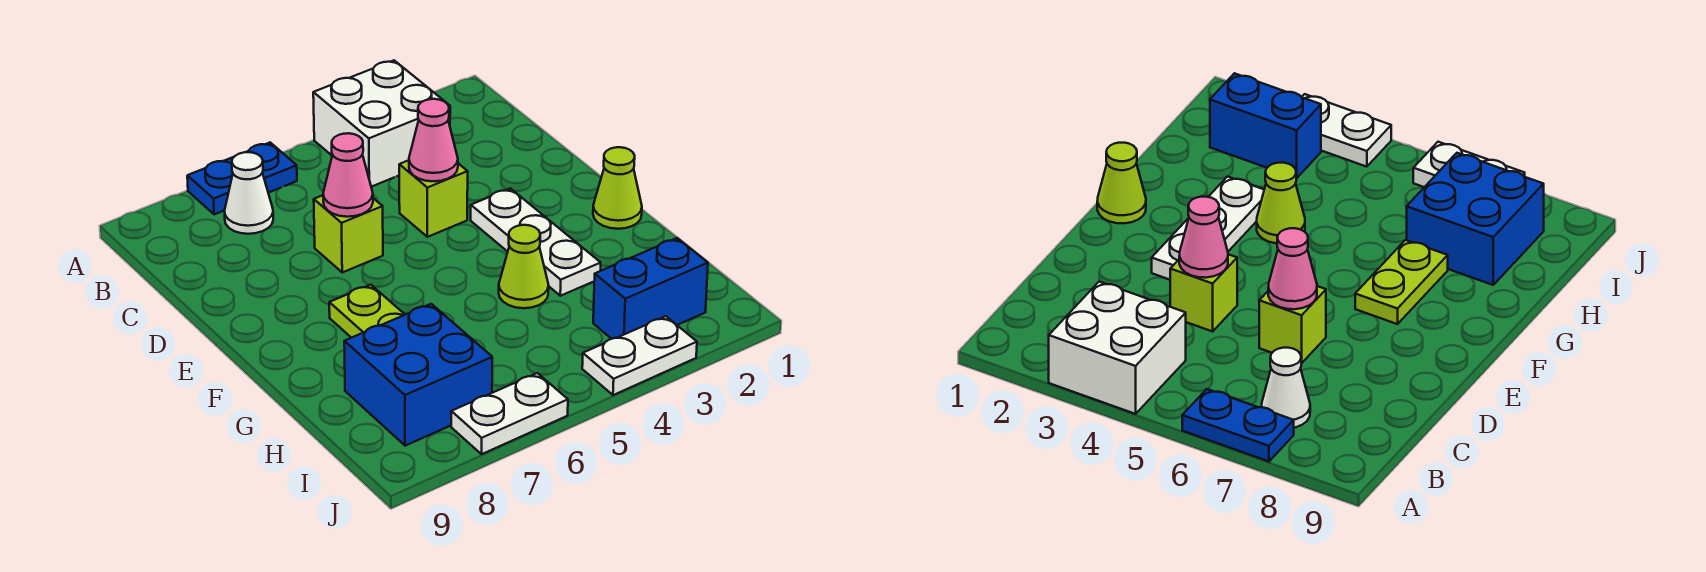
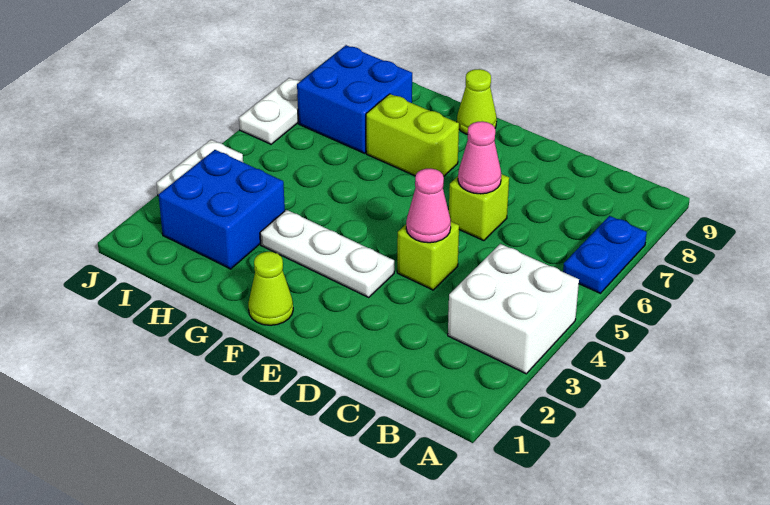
white 1x1 cone [225,152,273,234] -> none
lime 1x2 plate [329,285,405,338] -> lime 1x2 brick [366,94,459,176]
lime 1x1 cone [499,225,549,308] -> lime 1x1 cone moved to [457,69,497,135]
blue 1x2 brick [593,238,708,339] -> blue 2x2 brick [159,150,285,269]

